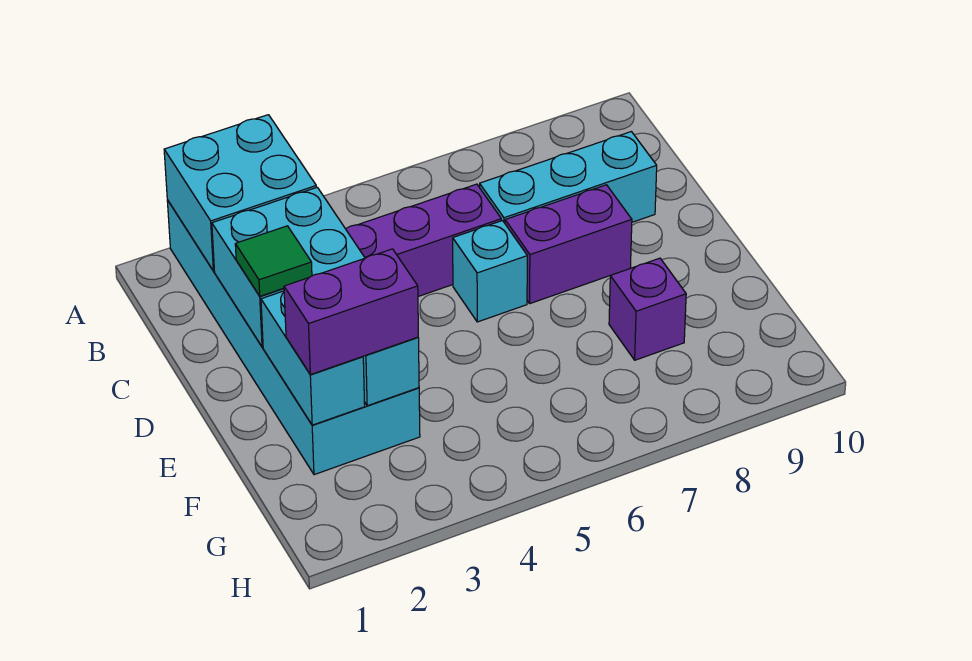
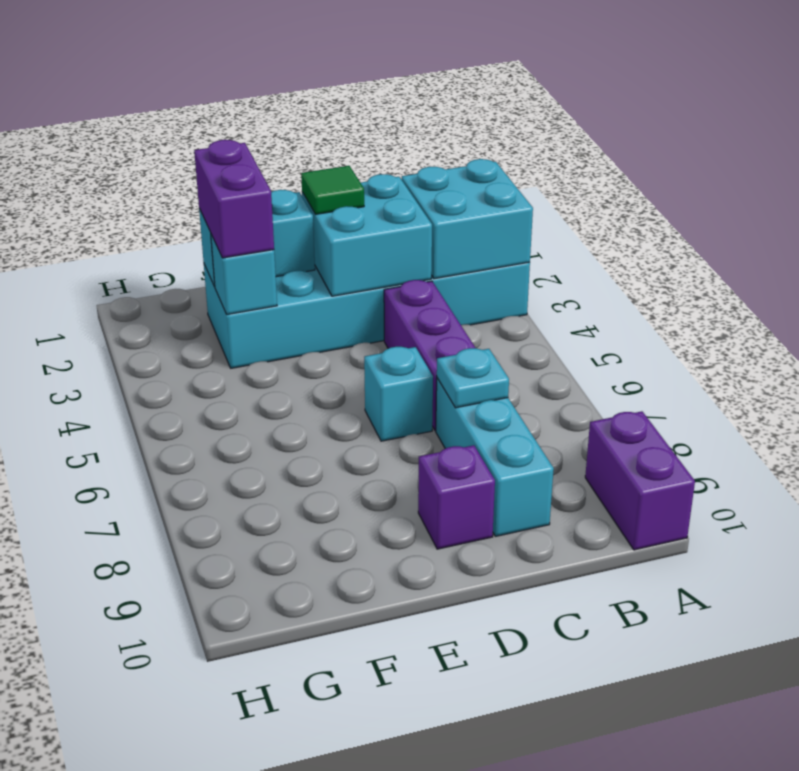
none -> cyan 1x1 plate [437,348,509,408]
purple 1x2 brick [505,185,632,303] -> purple 1x2 brick moved to [585,411,695,550]
purple 1x1 brick [609,258,686,360] -> purple 1x1 brick moved to [418,445,495,549]

